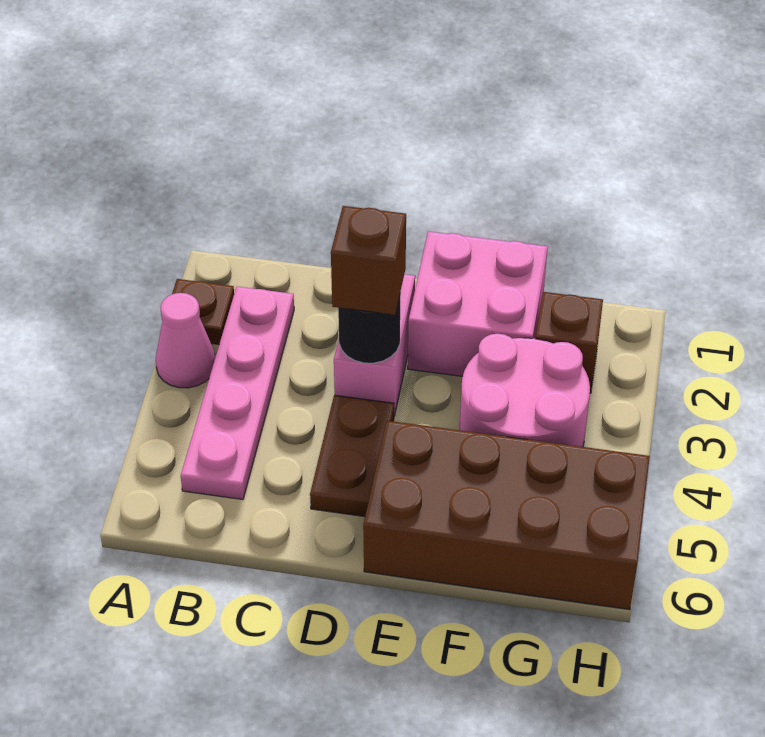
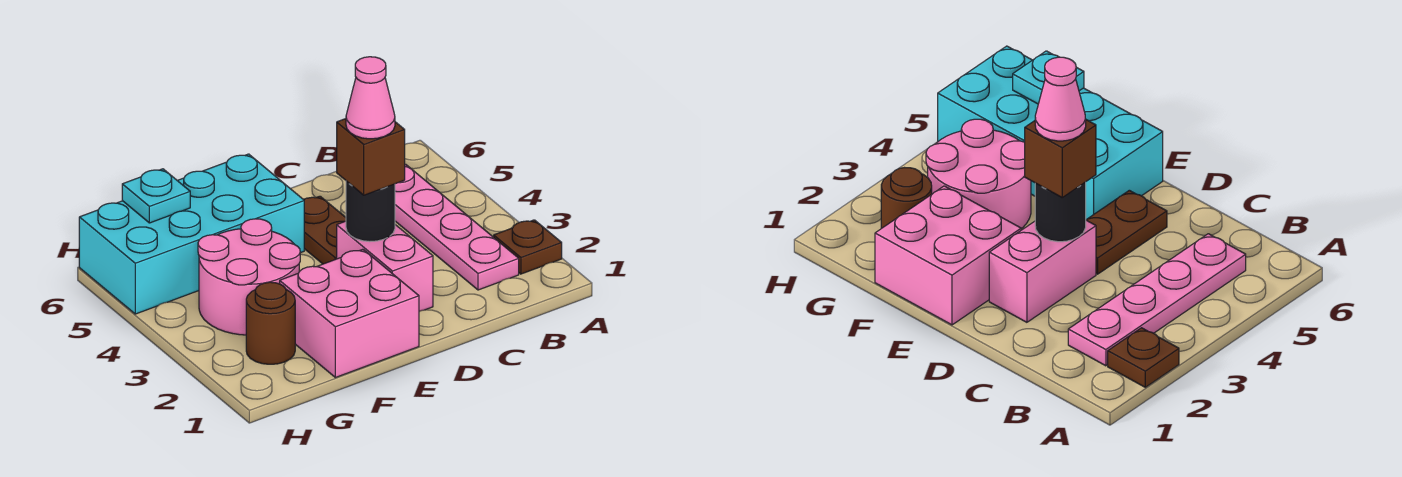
pink 1x1 cone [156,293,215,388] -> pink 1x1 cone moved to [346,57,395,139]
brown 2x4 brick [363,421,650,610] -> cyan 2x4 brick [79,154,304,314]
brown 1x1 brick [536,292,603,393] -> brown 1x1 round brick [246,282,295,364]
none -> cyan 1x1 plate [122,169,190,223]

